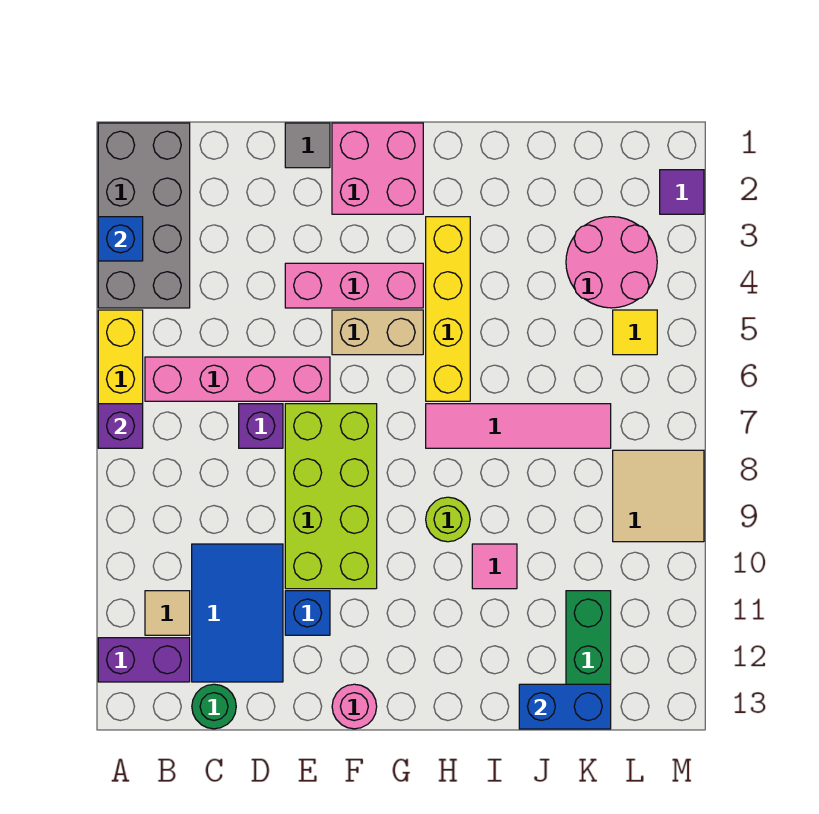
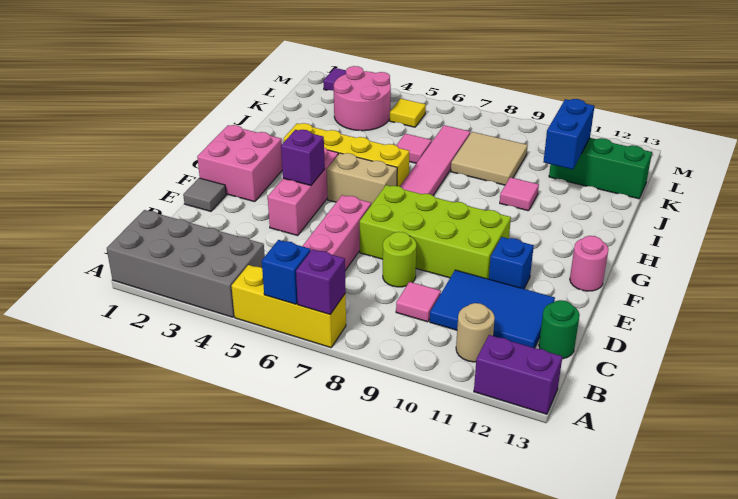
blue 1x1 brick [98,217,143,261] -> blue 1x1 brick moved to [262,240,311,304]
purple 1x2 brick [98,638,190,682] -> purple 1x2 brick turned to [474,335,562,414]
tan 1x1 tile [145,591,190,635] -> tan 1x1 round brick [456,303,495,362]
none -> pink 1x1 tile [396,282,441,322]
purple 1x1 brick [239,404,283,448] -> purple 1x1 brick moved to [281,130,325,185]
tan 1x2 brick [332,310,423,355] -> tan 1x2 brick turned to [327,153,397,205]
lime 1x1 round brick [426,497,470,542] -> lime 1x1 round brick moved to [383,232,417,287]
none -> pink 1x1 tile [396,134,432,163]
blue 1x2 brick [519,684,611,729] -> blue 1x2 brick moved to [543,99,595,169]
tan 2x2 tile [613,450,704,542] -> tan 2x2 tile moved to [451,132,528,185]

